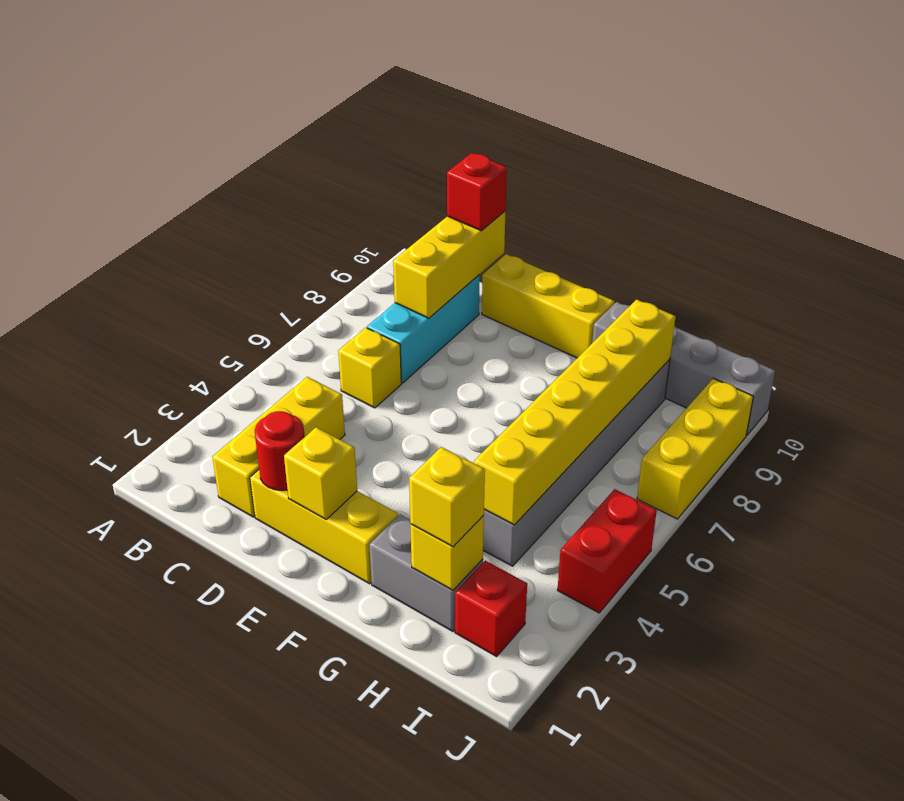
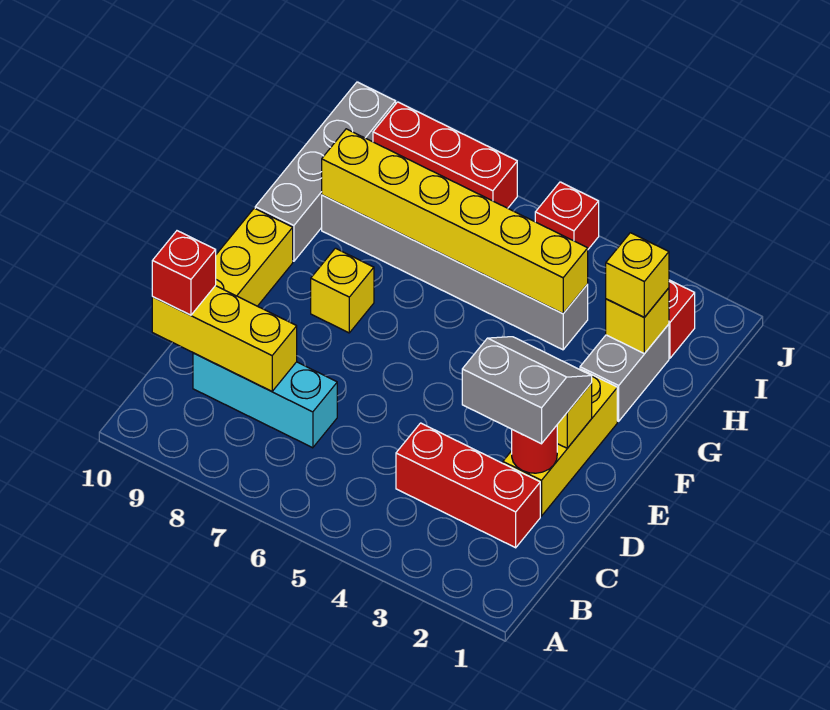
yellow 1x3 brick [212,377,345,517] -> red 1x3 brick [396,423,540,548]
yellow 1x1 brick [338,328,401,408] -> yellow 1x1 brick moved to [311,248,374,333]
none -> grey 2x2 slope [462,337,592,444]
red 1x2 brick [558,489,657,613] -> red 1x1 brick [535,182,599,249]
yellow 1x3 brick [637,378,753,519] -> red 1x3 brick [373,102,517,208]

